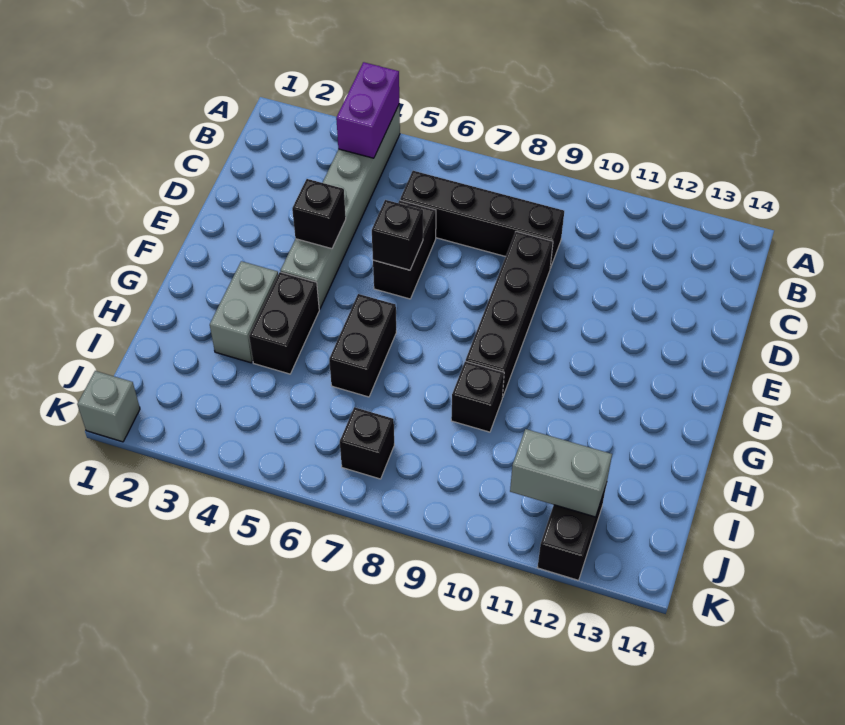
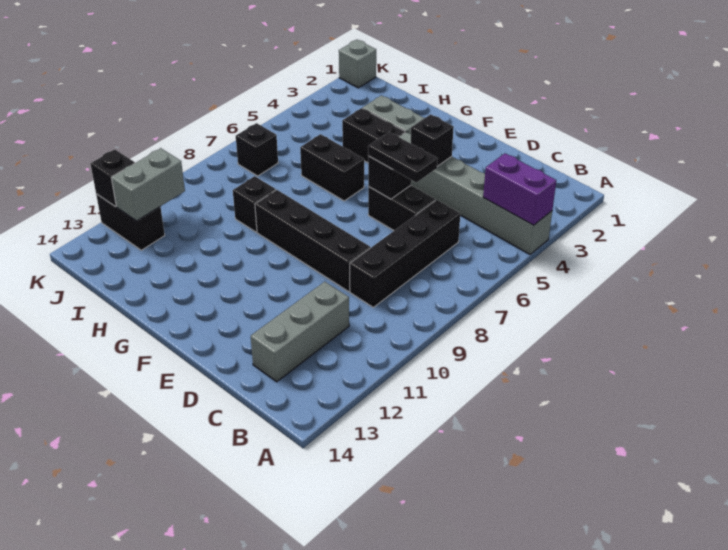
none -> grey 1x3 brick [251,282,349,382]
none -> black 1x2 plate [368,132,438,183]
none -> black 1x1 brick [91,149,135,207]

